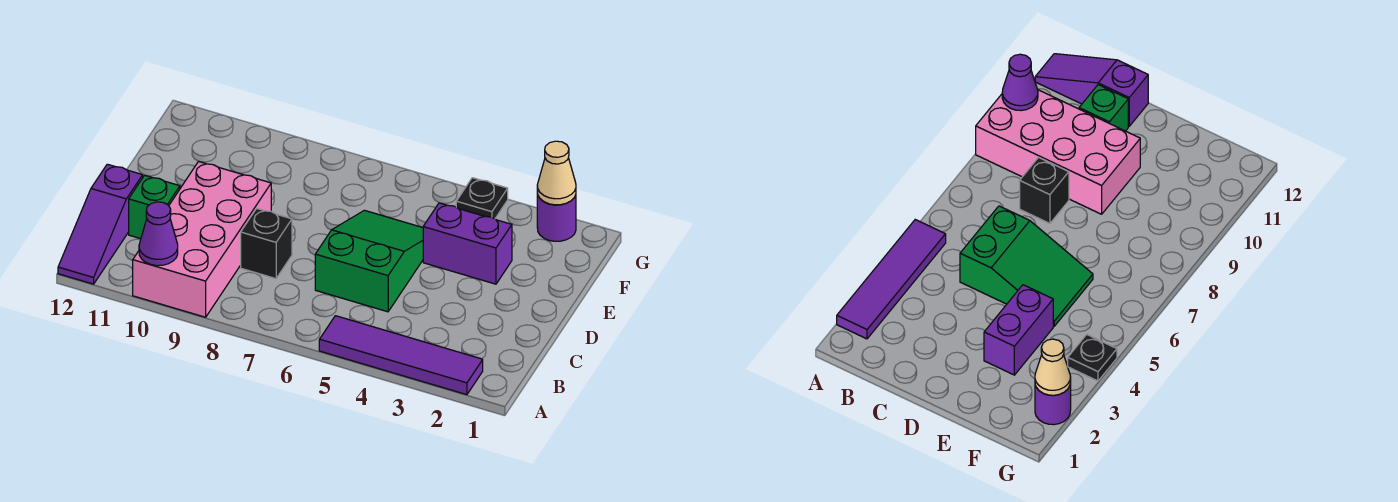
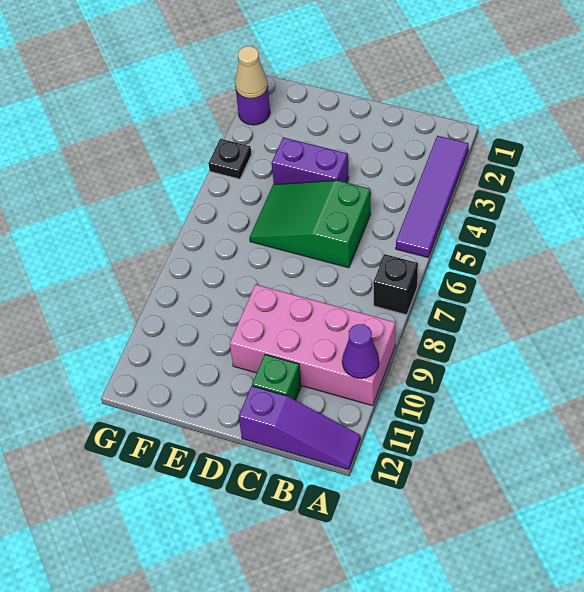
black 1x1 brick [241,208,292,279] -> black 1x1 brick moved to [373,254,418,315]
purple 1x2 brick [423,203,512,284] -> purple 1x2 brick turned to [272,137,349,184]

